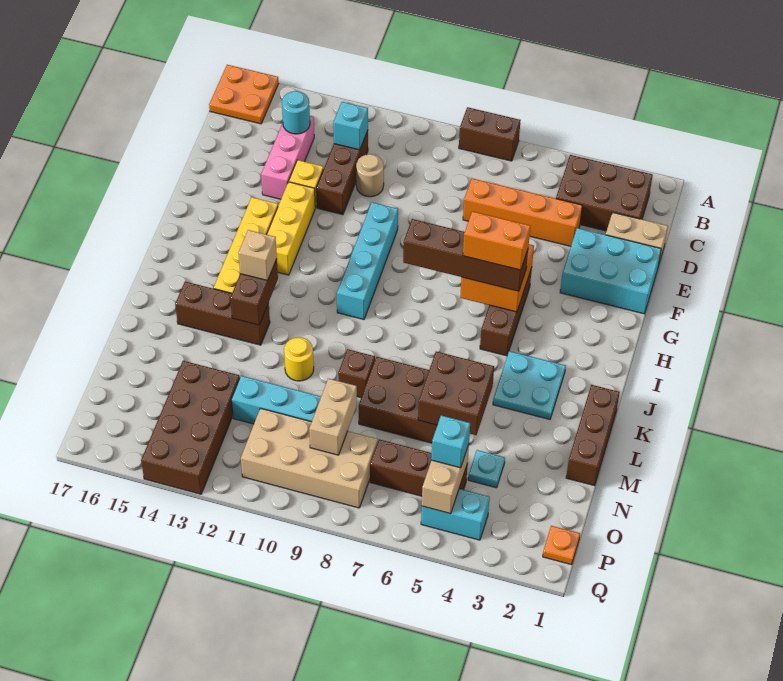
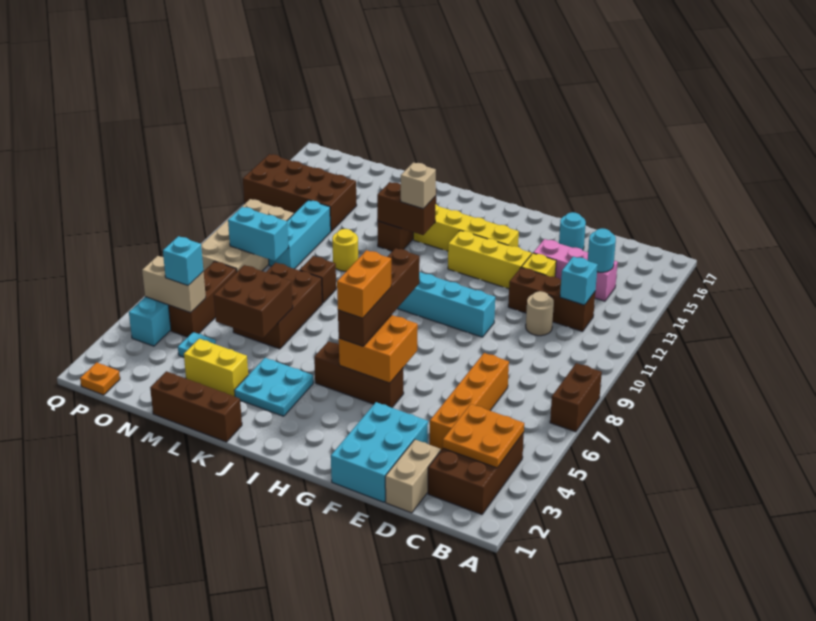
orange 2x2 plate [209,65,279,124] -> orange 2x2 plate moved to [443,404,524,468]
none -> cyan 1x1 round brick [559,212,586,250]
none -> yellow 1x2 brick [184,339,248,397]
tan 1x2 brick [309,379,357,455] -> cyan 1x2 brick [228,207,289,261]

